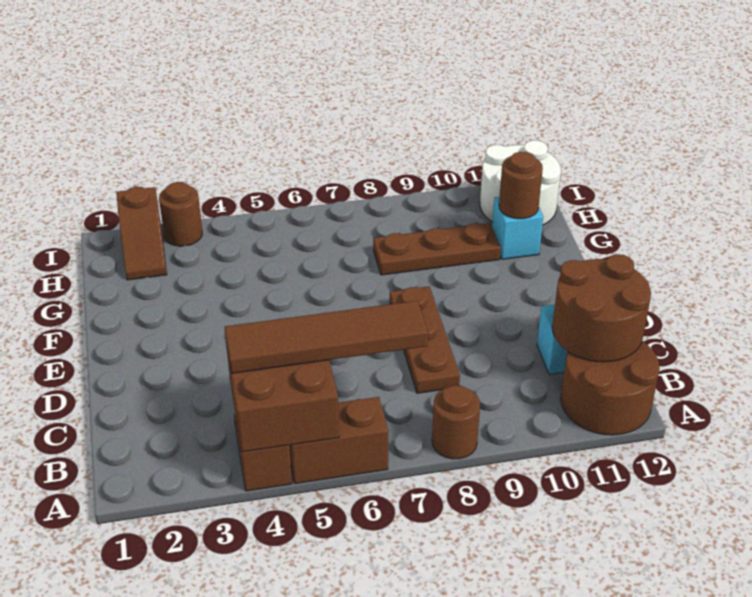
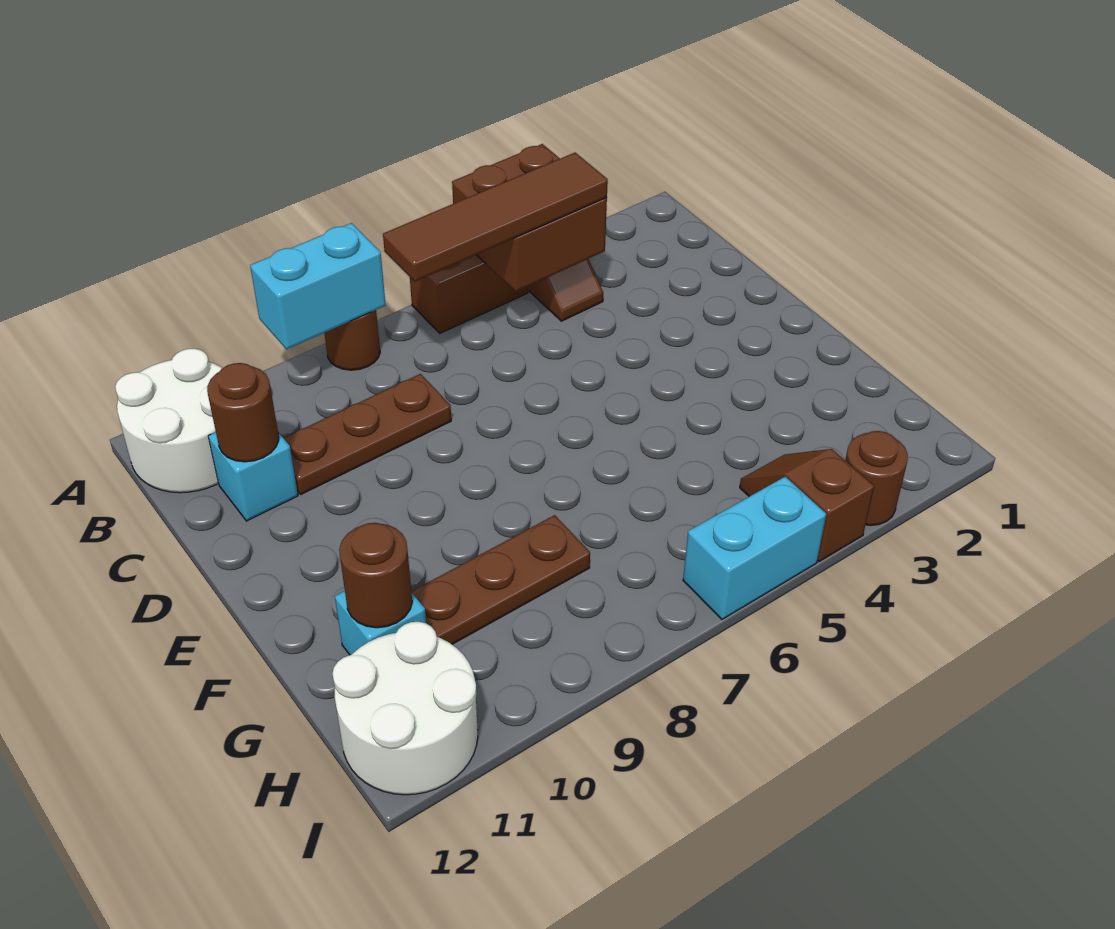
none -> cyan 1x2 brick [250,223,386,349]
brown 2x2 round brick [561,341,659,435] -> white 2x2 round brick [115,348,222,493]
brown 2x2 round brick [552,254,651,362] -> brown 1x1 round brick [207,363,279,462]
brown 1x3 plate [390,287,460,393] -> brown 1x3 plate turned to [284,374,451,494]
brown 1x2 slope [116,187,167,280] -> brown 1x2 slope moved to [740,449,874,562]
none -> cyan 1x2 brick [683,477,826,619]

